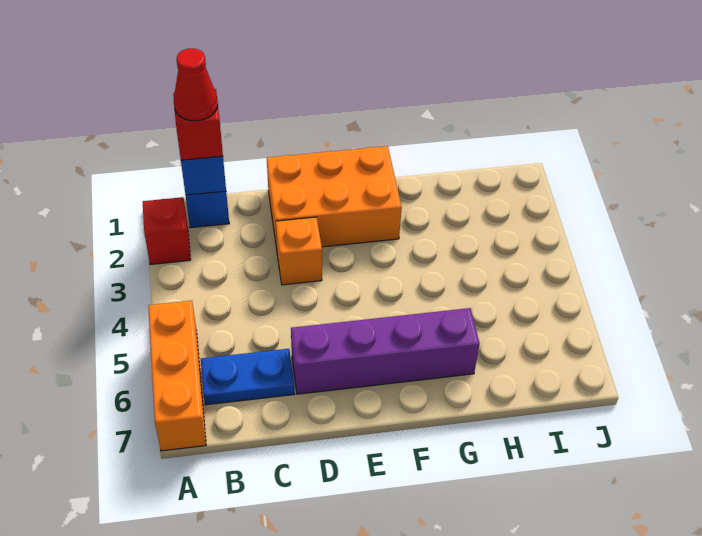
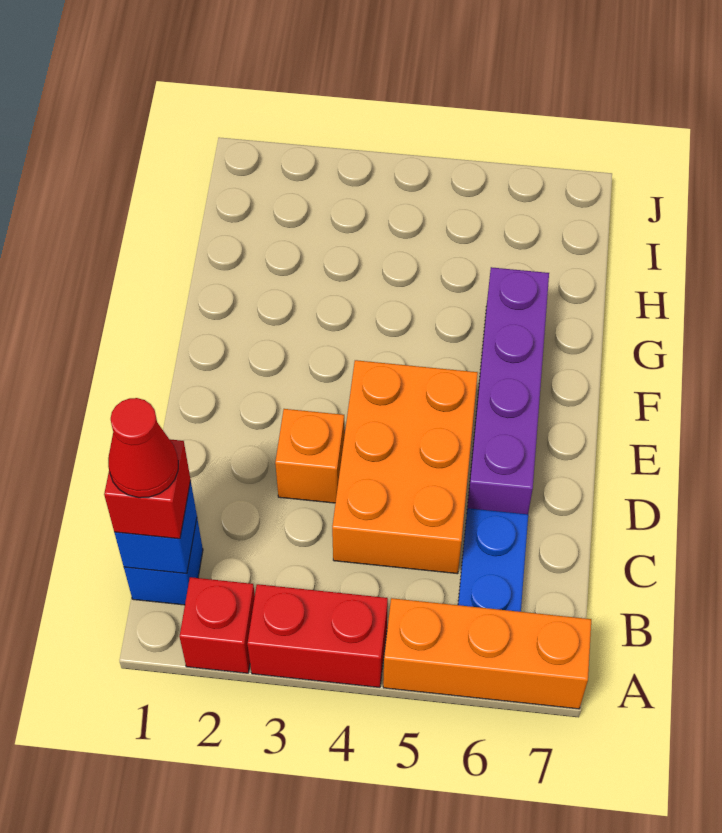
none -> red 1x2 brick [247,584,388,687]
orange 2x3 brick [267,146,402,248] -> orange 2x3 brick moved to [332,360,478,574]

